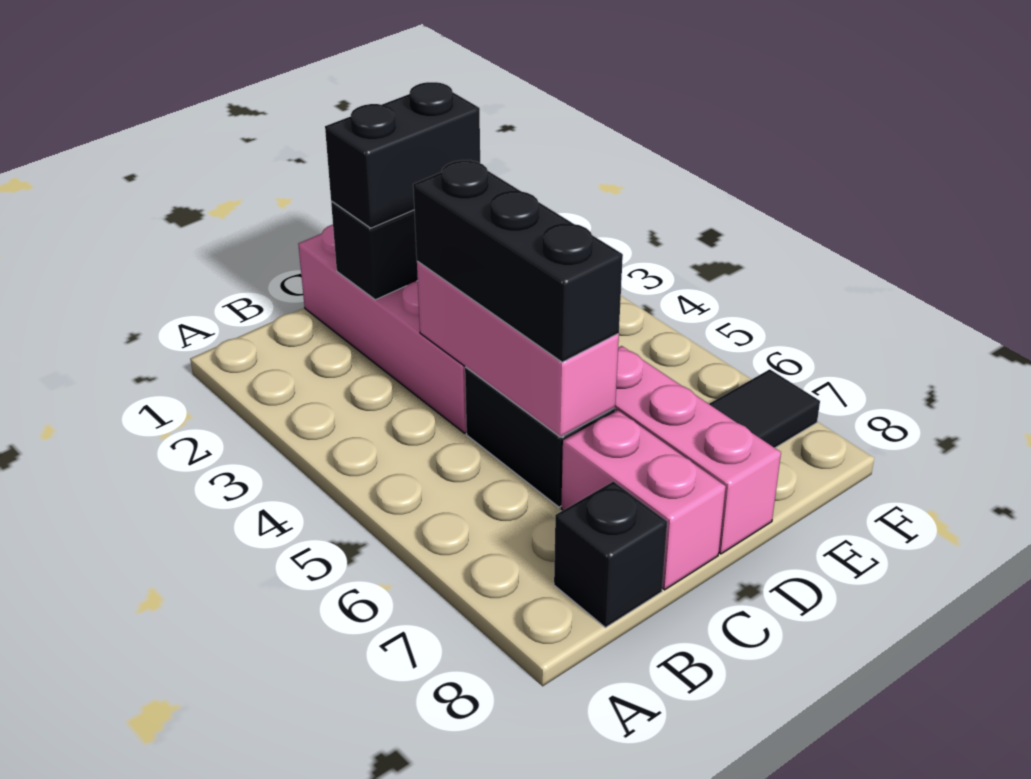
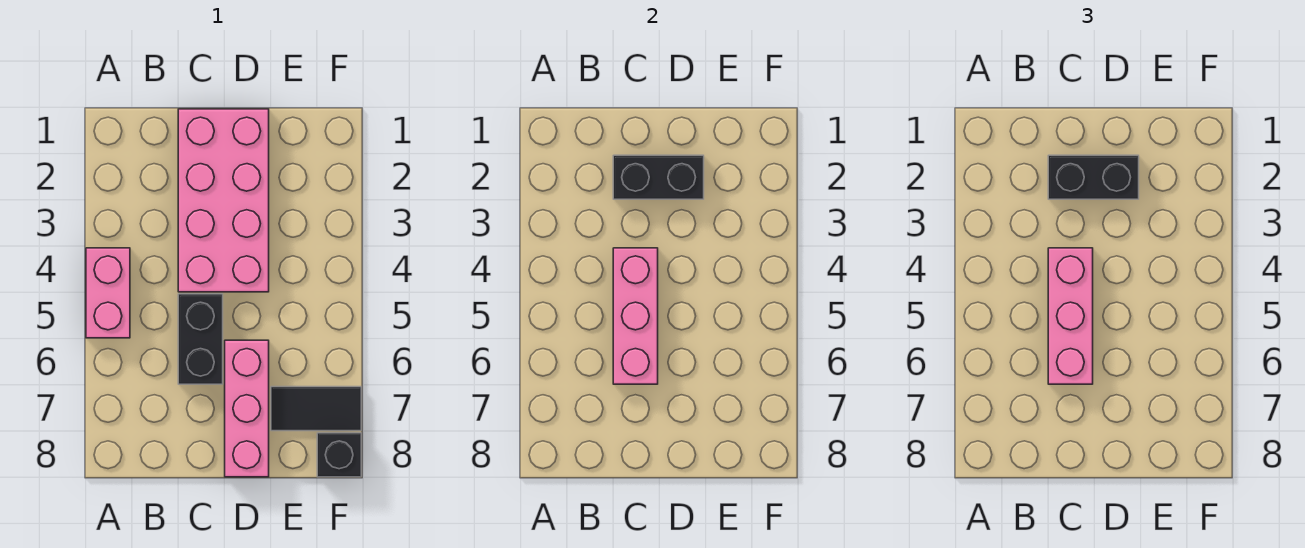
black 1x1 brick [554,482,667,628] -> black 1x1 brick moved to [317,433,361,477]
black 1x3 brick [413,160,623,362] -> pink 1x3 brick [1048,248,1093,384]
pink 1x2 brick [561,410,726,590] -> pink 1x2 brick moved to [86,248,130,338]

